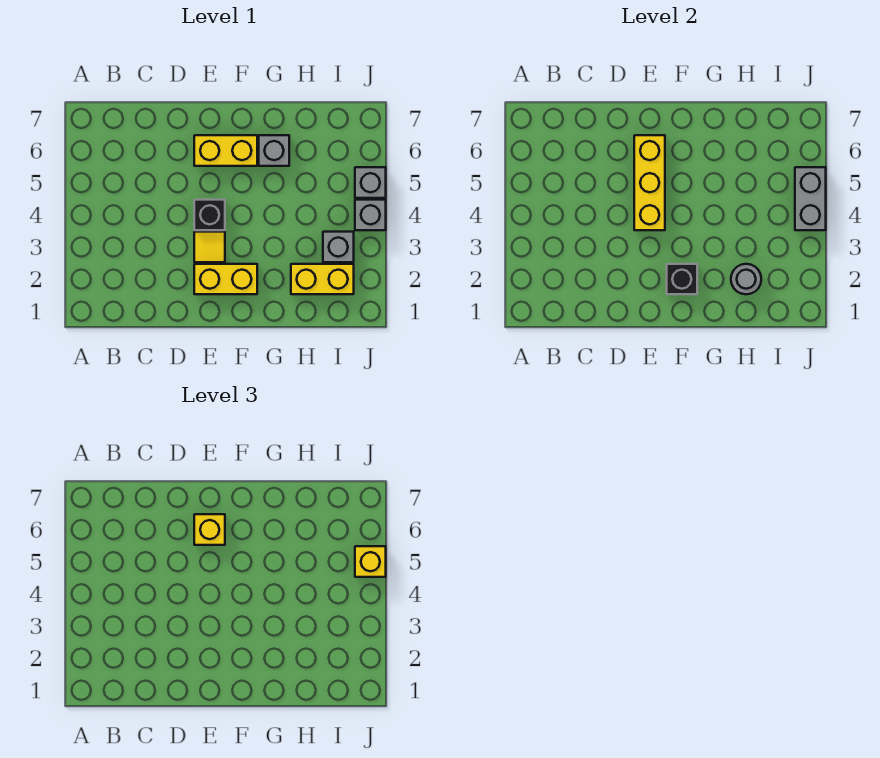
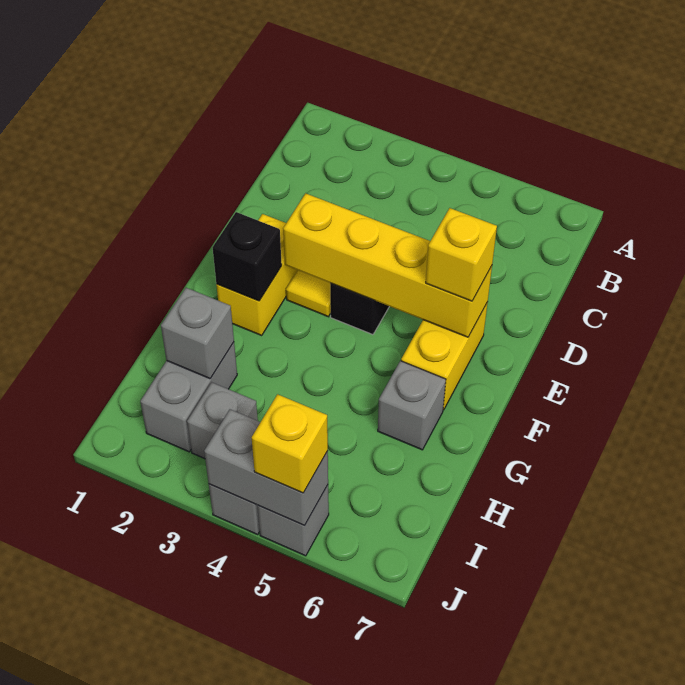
yellow 1x3 brick [634,135,665,230] -> yellow 1x4 brick [283,193,492,337]
yellow 1x2 brick [291,264,354,294] -> grey 1x2 brick [140,342,237,452]
grey 1x1 round brick [731,264,761,294] -> grey 1x1 brick [161,288,234,379]

